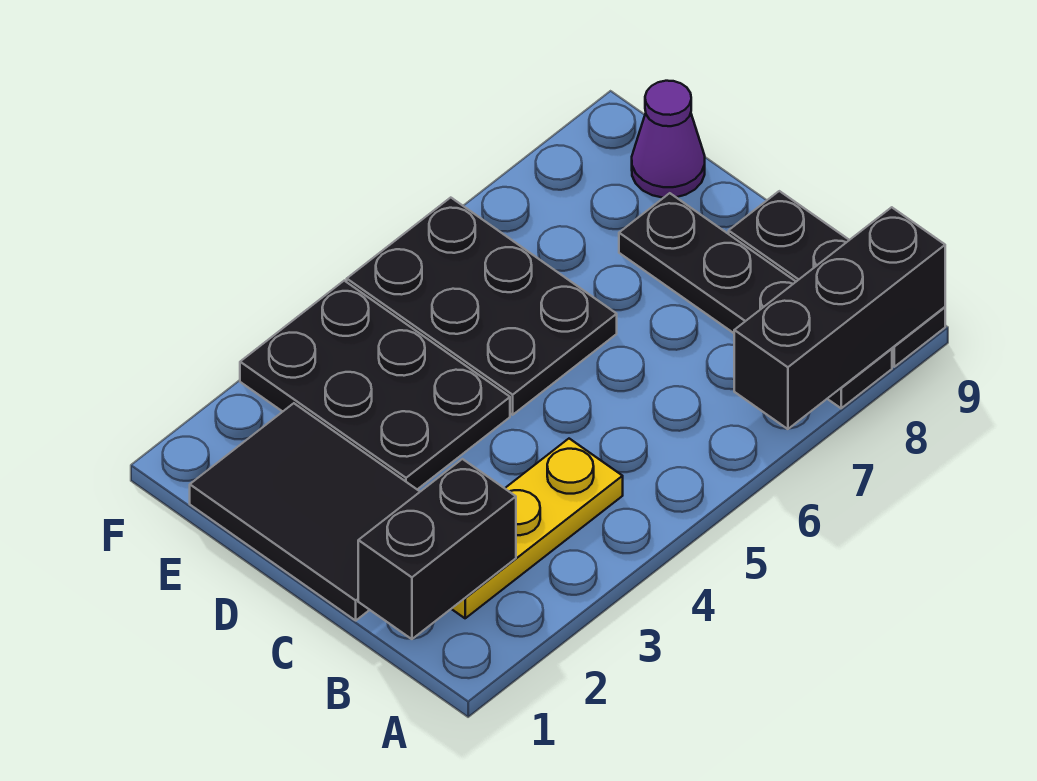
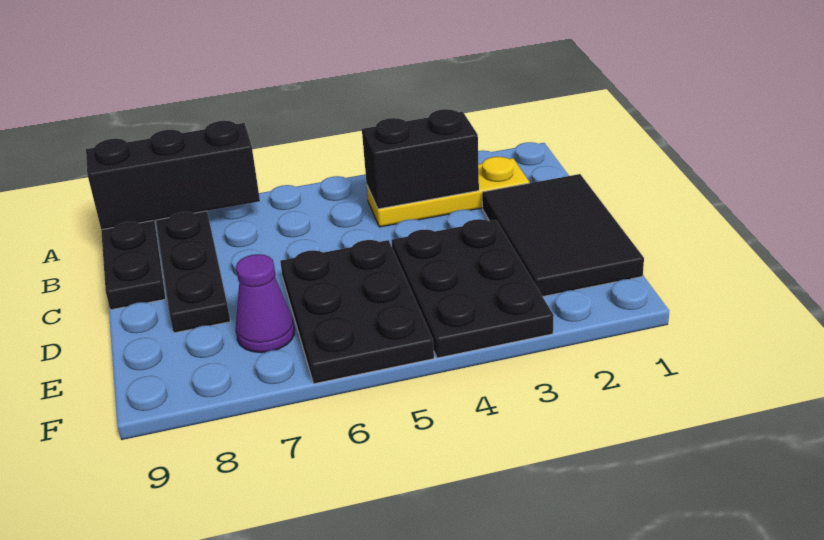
black 1x2 brick [358,459,516,639] -> black 1x2 brick moved to [362,109,479,209]
purple 1x1 cone [632,81,705,198] -> purple 1x1 cone moved to [236,254,294,353]

